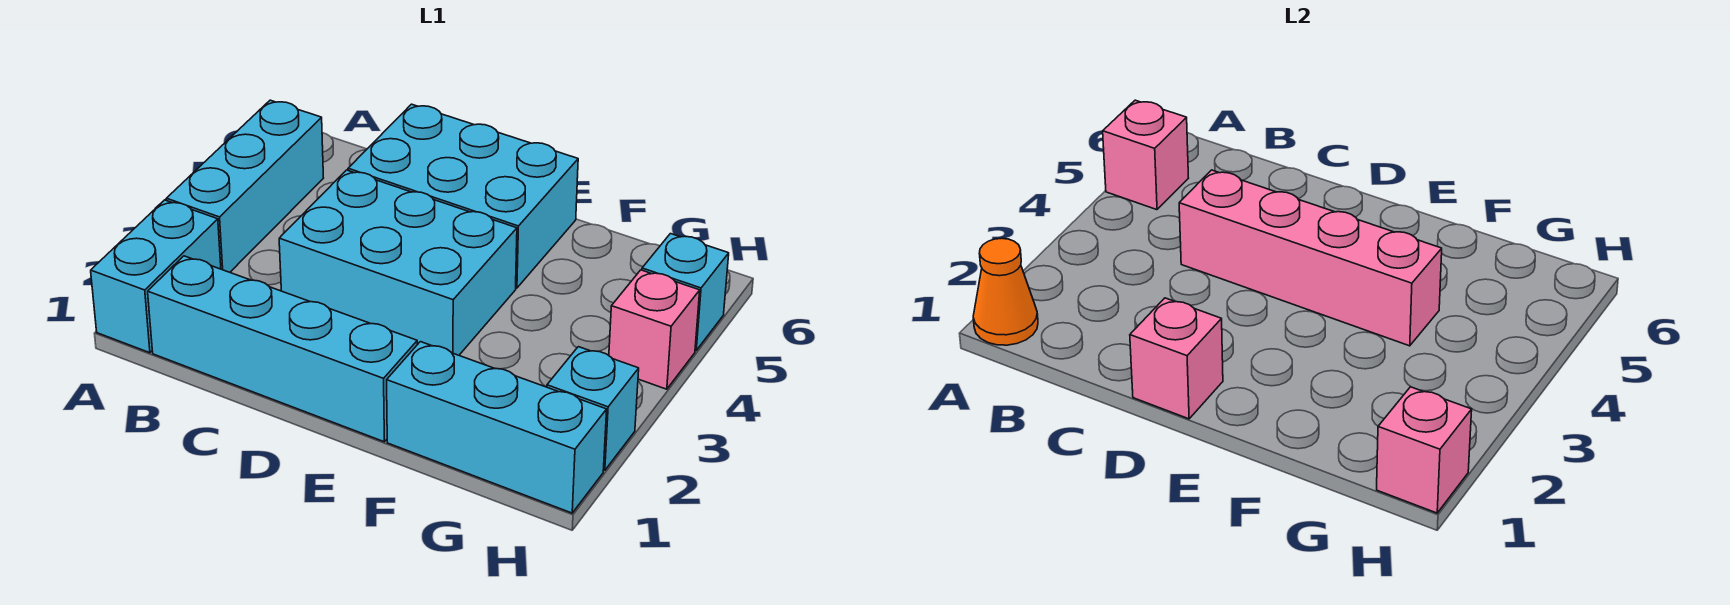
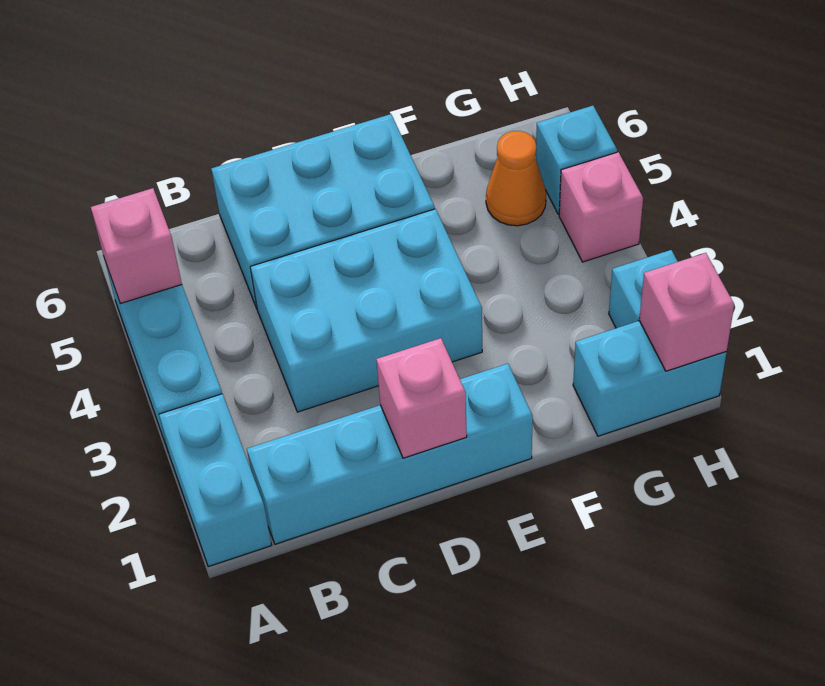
orange 1x1 cone [973,238,1038,345] -> orange 1x1 cone moved to [486,131,546,226]
pink 1x4 brick [1179,170,1442,346] -> none
cyan 1x3 brick [387,342,607,513] -> cyan 1x2 brick [573,321,726,436]

